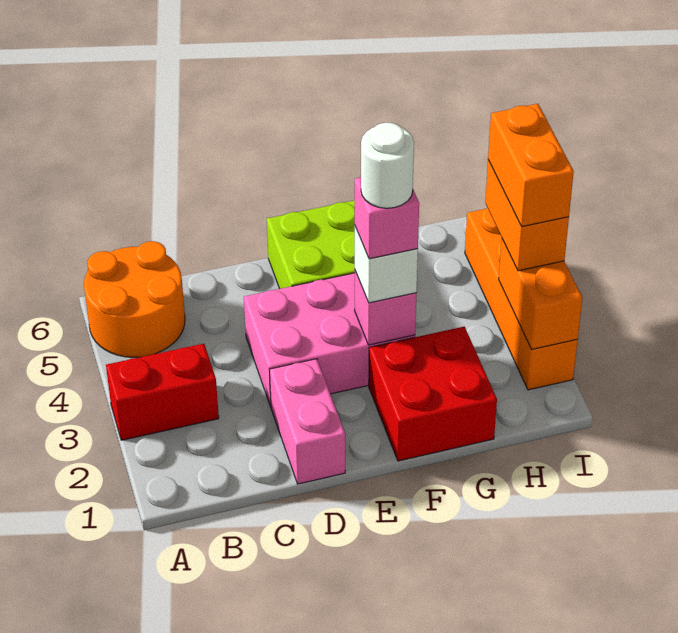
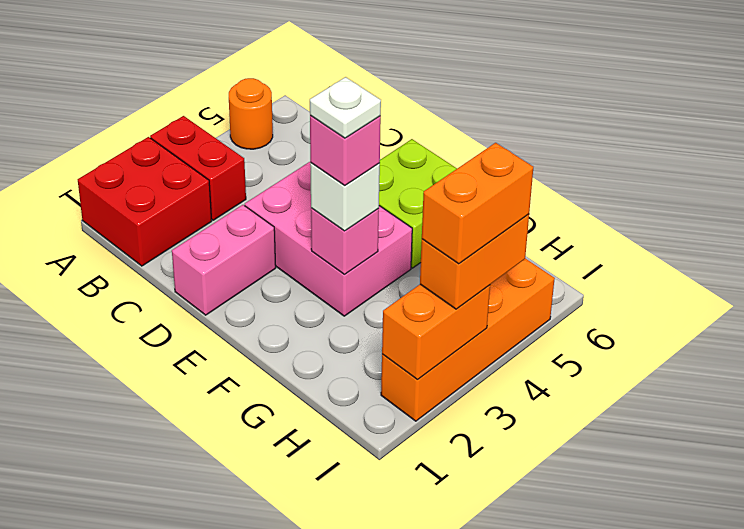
orange 2x2 round brick [84,241,185,357] -> orange 1x1 round brick [229,78,273,149]
red 2x2 brick [369,327,497,461] -> red 2x2 brick moved to [78,137,212,266]
white 1x1 round brick [361,123,414,208] -> white 1x1 plate [310,77,381,138]

